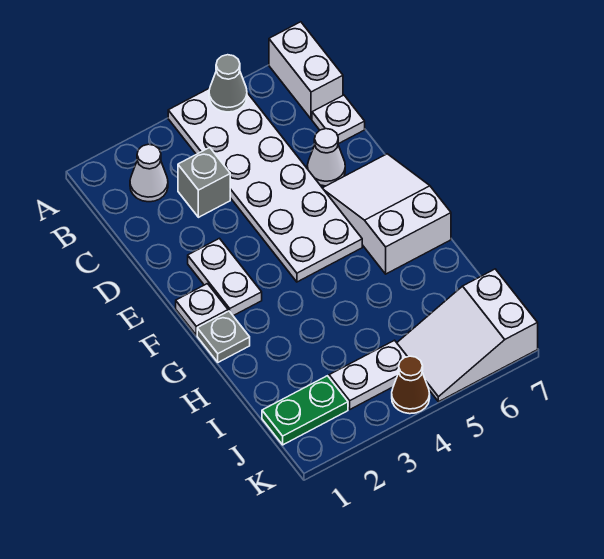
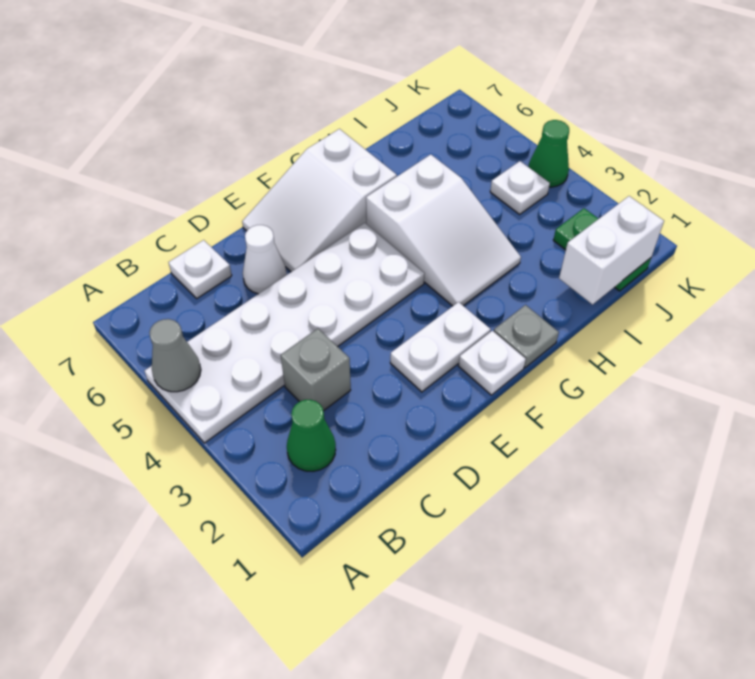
white 1x2 brick [269,22,343,119] -> white 1x2 brick moved to [559,196,664,304]
white 1x1 cone [130,144,168,202] -> green 1x1 cone [287,400,336,471]
white 1x2 plate [329,340,407,409] -> white 1x1 plate [490,161,550,214]
white 2x3 slope [397,269,538,402] -> white 2x3 slope moved to [366,154,521,306]
brown 1x1 cone [392,356,430,414] -> green 1x1 cone [528,120,569,187]

